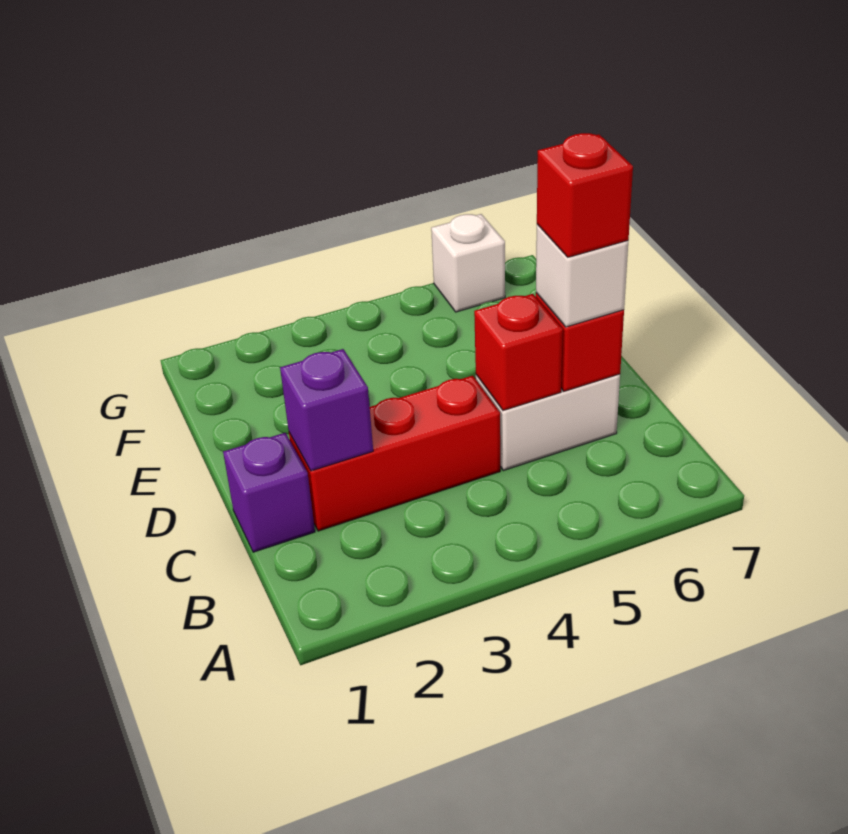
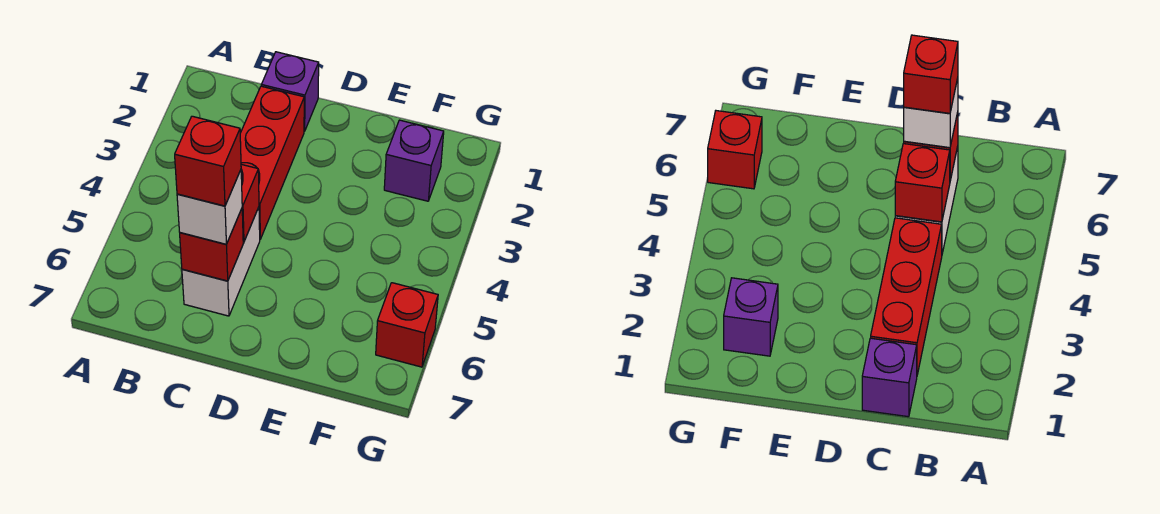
purple 1x1 brick [280,349,373,471] -> purple 1x1 brick moved to [384,120,444,201]
white 1x1 brick [431,214,505,312] -> red 1x1 brick [376,283,438,367]

